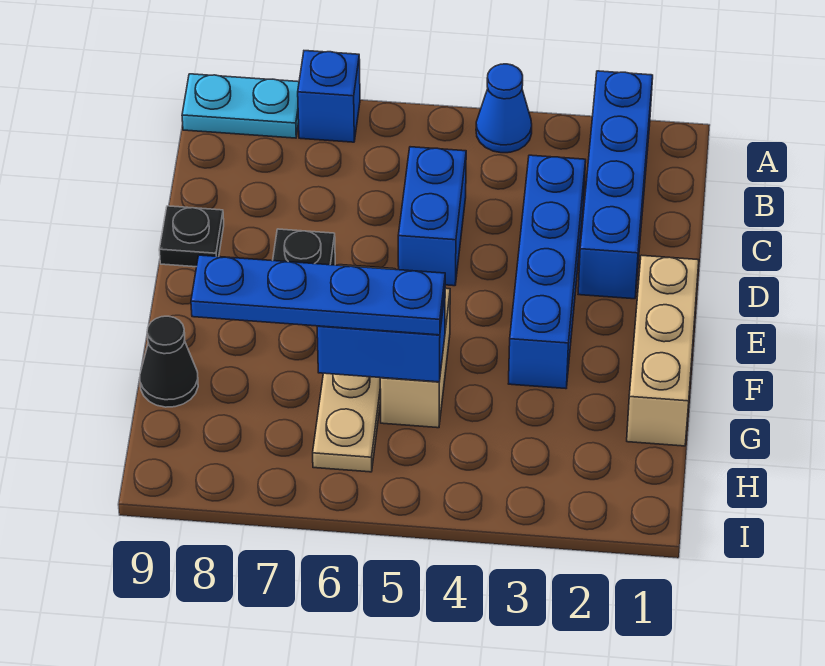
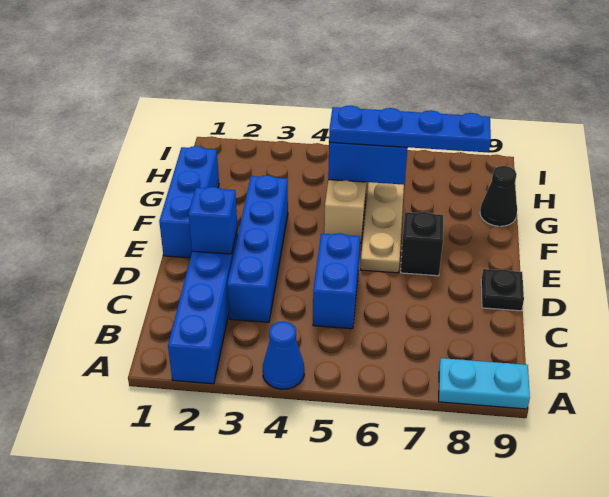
blue 1x1 brick [298,51,360,142] -> blue 1x1 brick moved to [189,187,237,254]
tan 1x3 brick [627,255,699,446] -> blue 1x3 brick [159,146,219,258]

